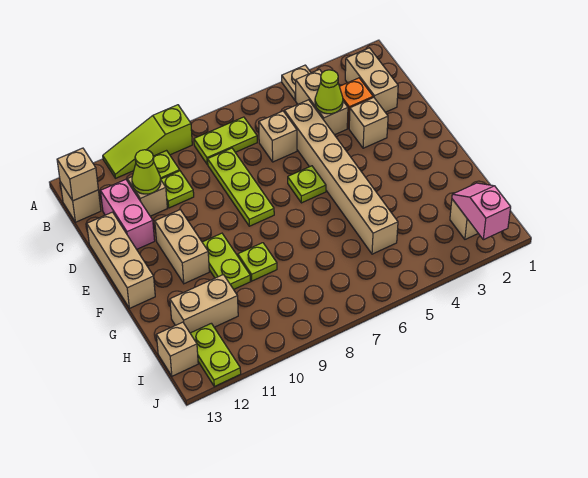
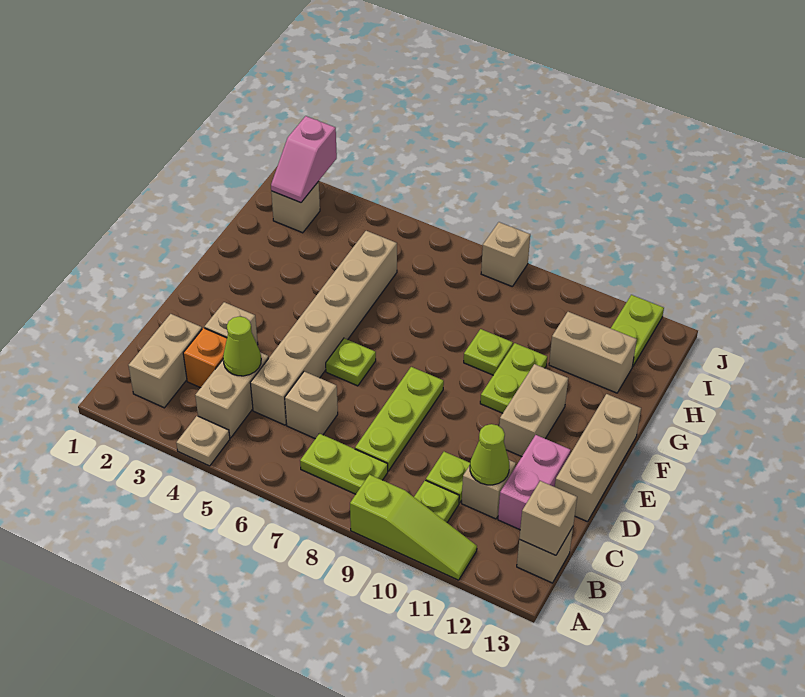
tan 1x1 brick [156,322,198,376] -> tan 1x1 brick moved to [481,222,530,286]

